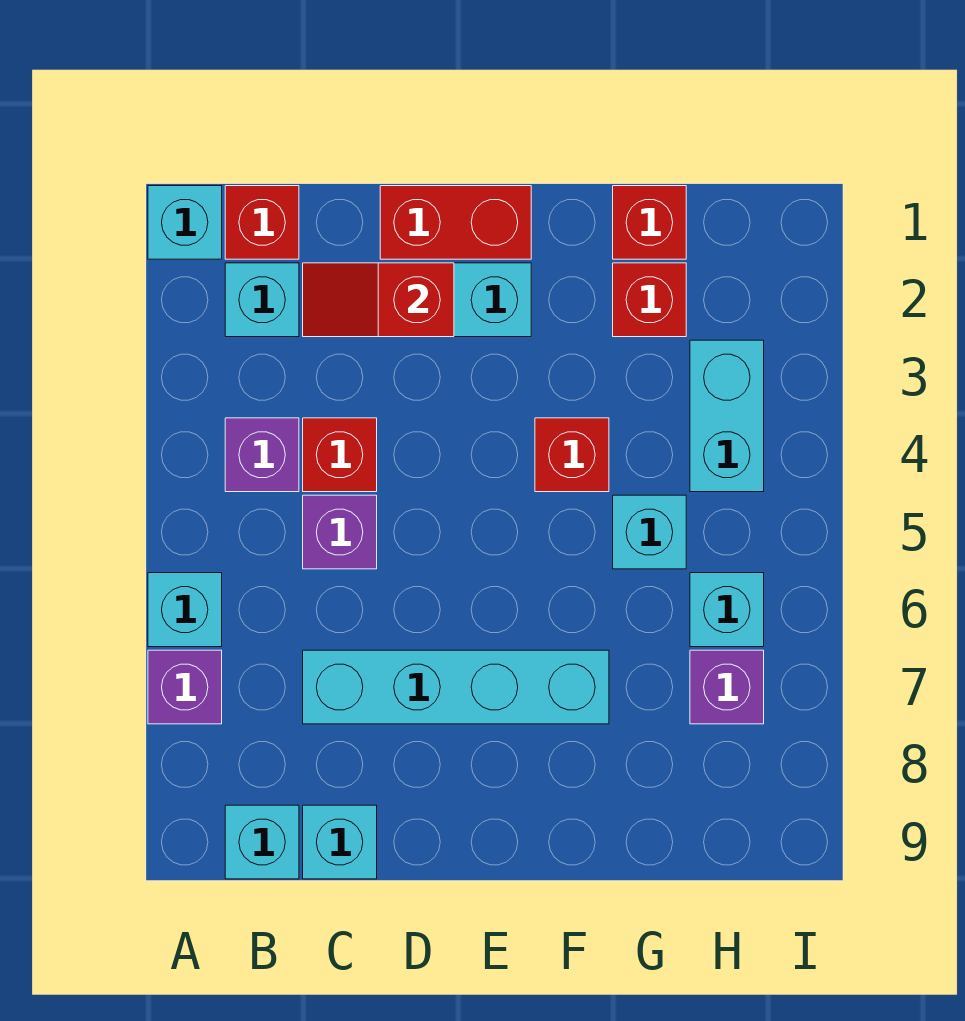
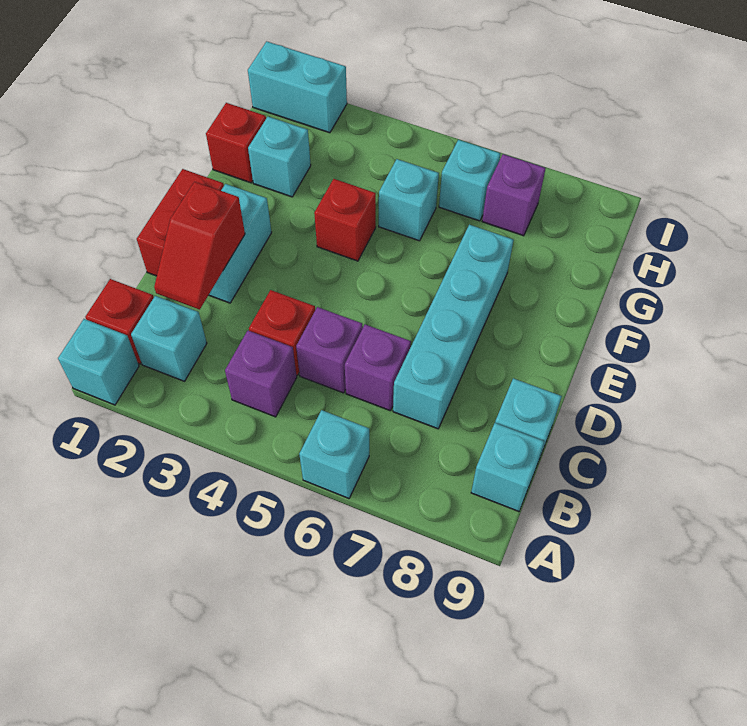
purple 1x1 brick [148,650,222,724] -> purple 1x1 brick moved to [345,325,411,411]
red 1x1 brick [613,263,686,337] -> cyan 1x1 brick [248,117,311,197]
cyan 1x2 brick [690,340,764,492] -> cyan 1x2 brick moved to [248,41,347,133]

